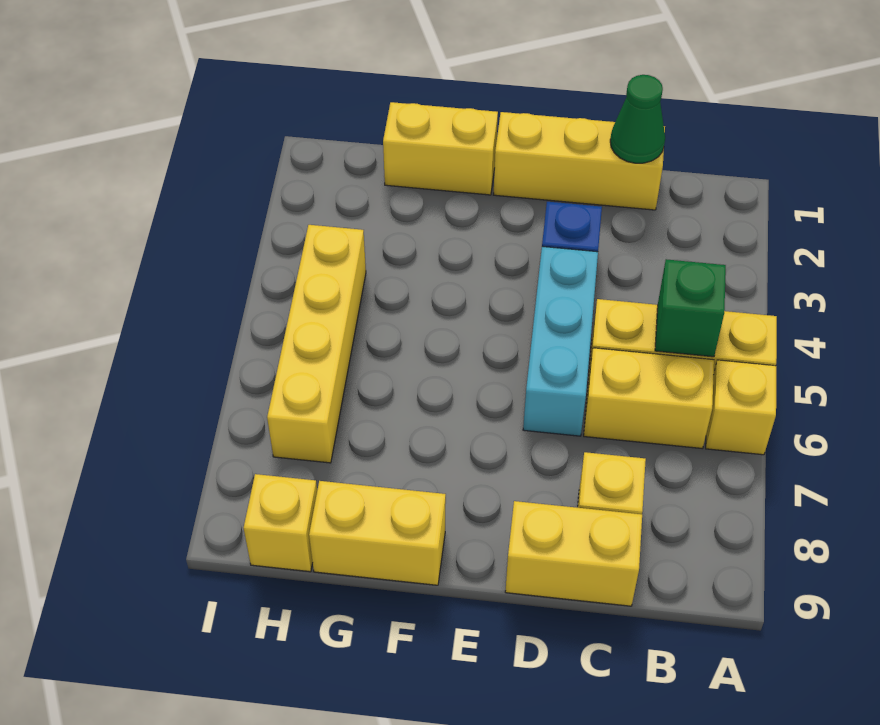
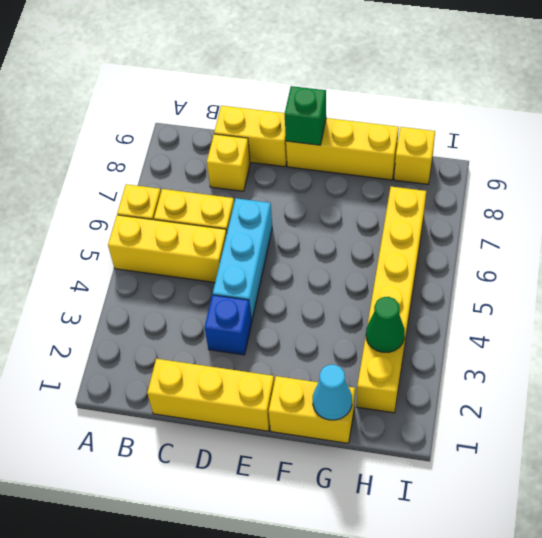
green 1x1 brick [655,259,726,357] -> green 1x1 brick moved to [285,86,326,145]
green 1x1 cone [610,75,665,163] -> green 1x1 cone moved to [366,297,405,352]
yellow 1x2 brick [309,481,446,585] -> yellow 1x3 brick [286,118,399,180]
none -> cyan 1x1 cone [313,365,352,420]
yellow 1x4 brick [267,225,366,463] -> yellow 1x6 brick [357,187,426,413]

